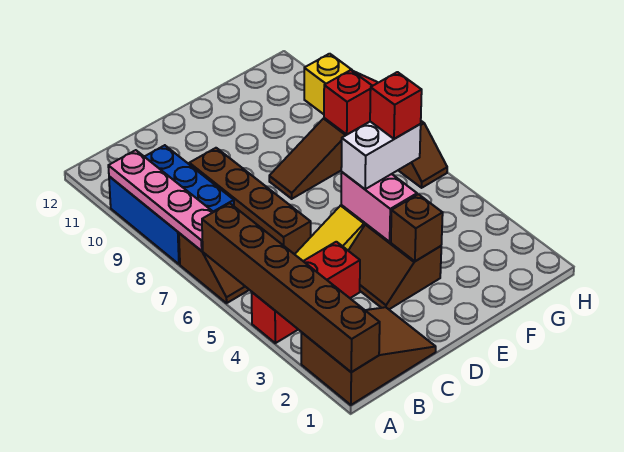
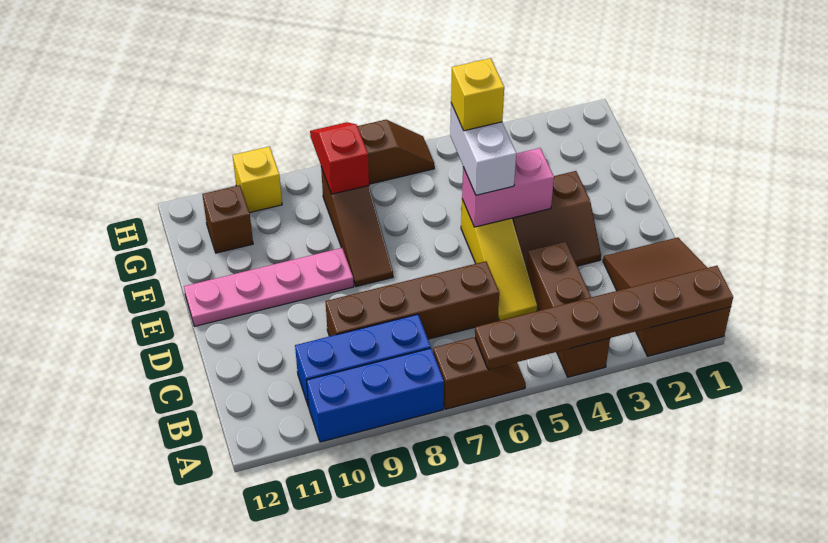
brown 1x6 brick [202,203,380,372] -> brown 1x6 plate [475,266,733,369]
red 1x3 brick [251,242,360,343] -> brown 1x3 brick [527,242,610,377]
pink 1x4 plate [108,150,213,251] -> pink 1x4 plate moved to [184,248,354,326]
brown 1x1 brick [391,194,443,261] -> brown 1x1 brick moved to [202,185,253,253]
red 1x1 brick [370,72,422,139] -> yellow 1x1 brick [451,58,504,131]

